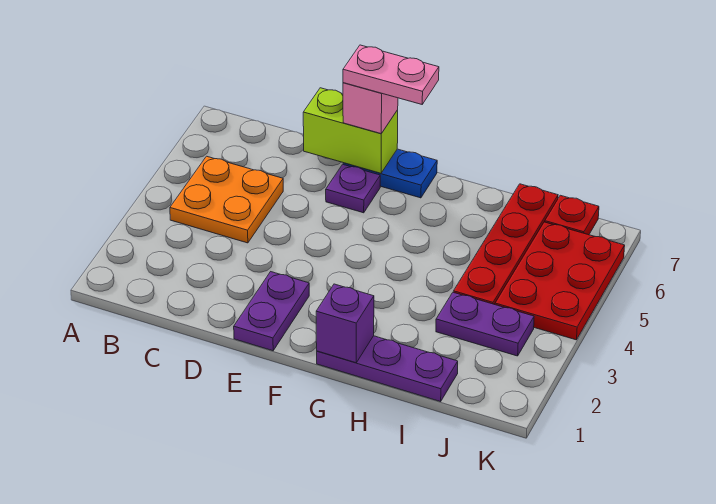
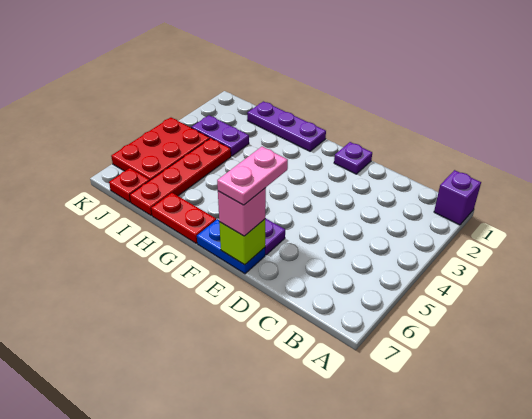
orange 2x2 plate [170,156,283,243] -> none
lime 1x2 brick [303,88,398,173] -> lime 1x1 brick [219,219,265,265]
purple 1x2 plate [234,272,309,351] -> purple 1x1 plate [334,142,372,174]
pink 1x2 plate [343,45,439,104] -> pink 1x2 plate turned to [217,147,288,205]
purple 1x1 brick [316,284,374,363] -> purple 1x1 brick moved to [434,170,481,225]
none -> red 1x2 plate [151,193,216,243]

